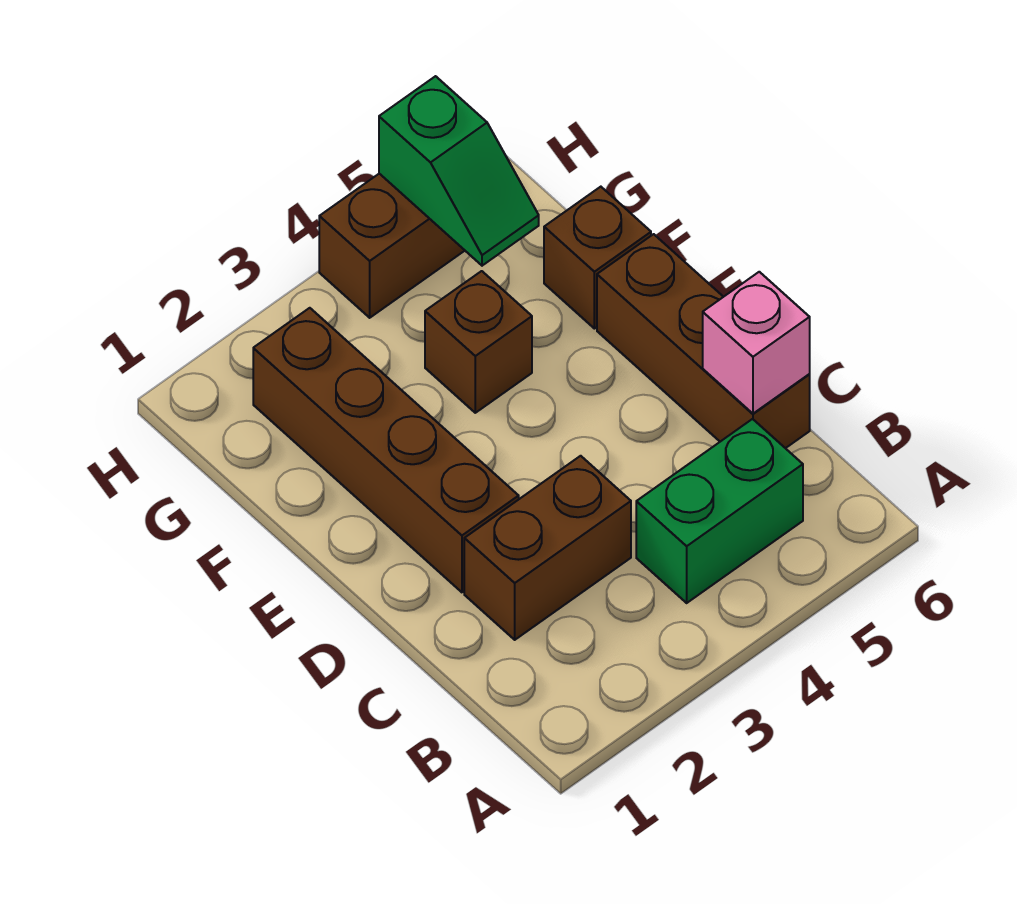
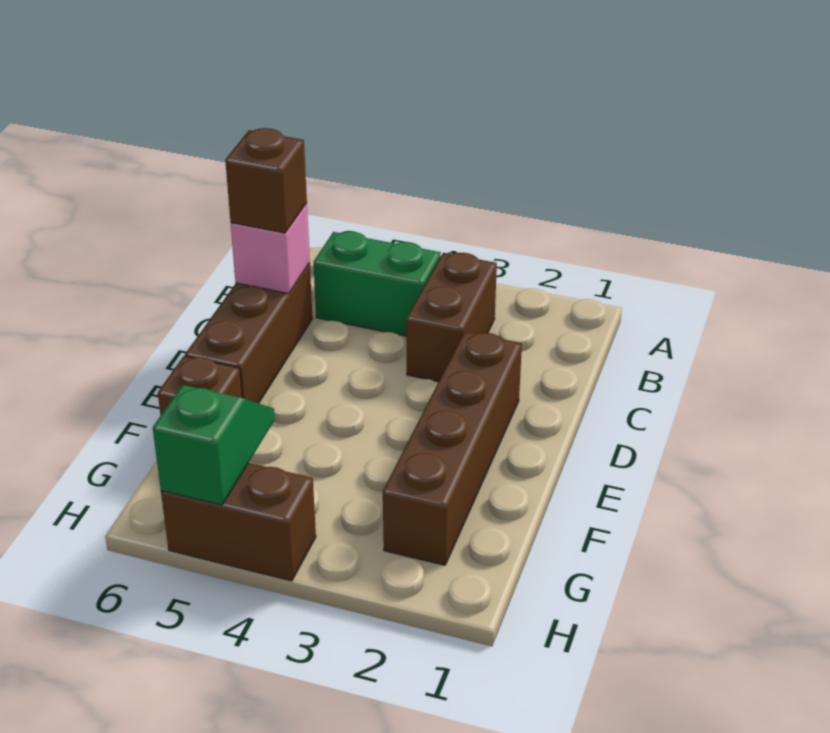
brown 1x2 brick [464,456,631,640] -> brown 1x2 brick turned to [406,253,497,382]
brown 1x1 brick [425,271,532,413] -> brown 1x1 brick moved to [225,128,307,233]

